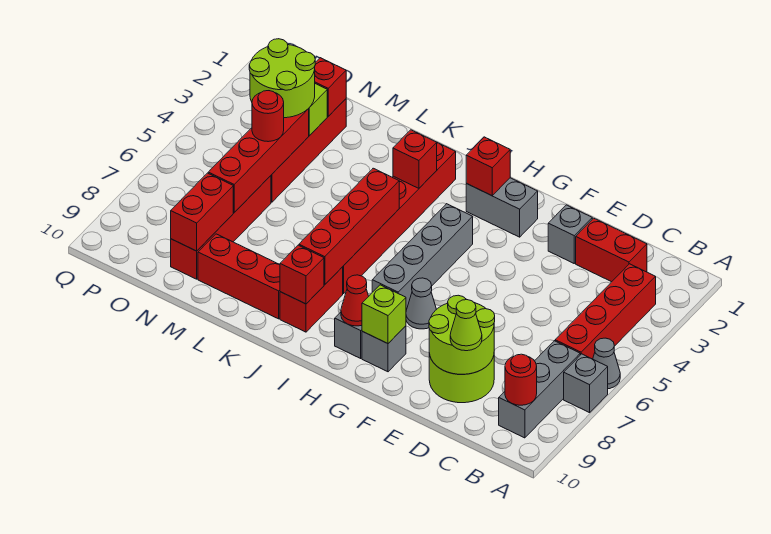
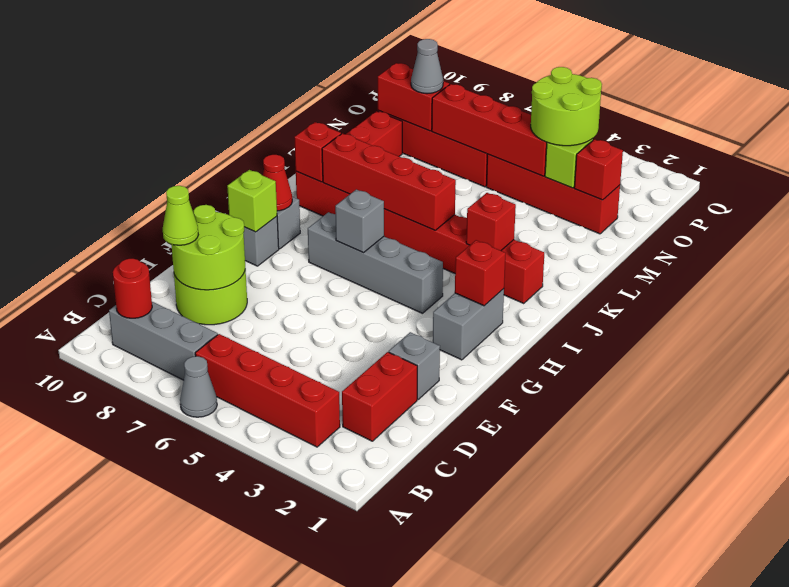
grey 1x1 brick [564,354,608,413] -> grey 1x1 brick moved to [335,189,384,253]
grey 1x1 cone [406,278,437,329] -> grey 1x1 cone moved to [411,39,443,94]
red 1x1 round brick [252,91,284,142] -> none

